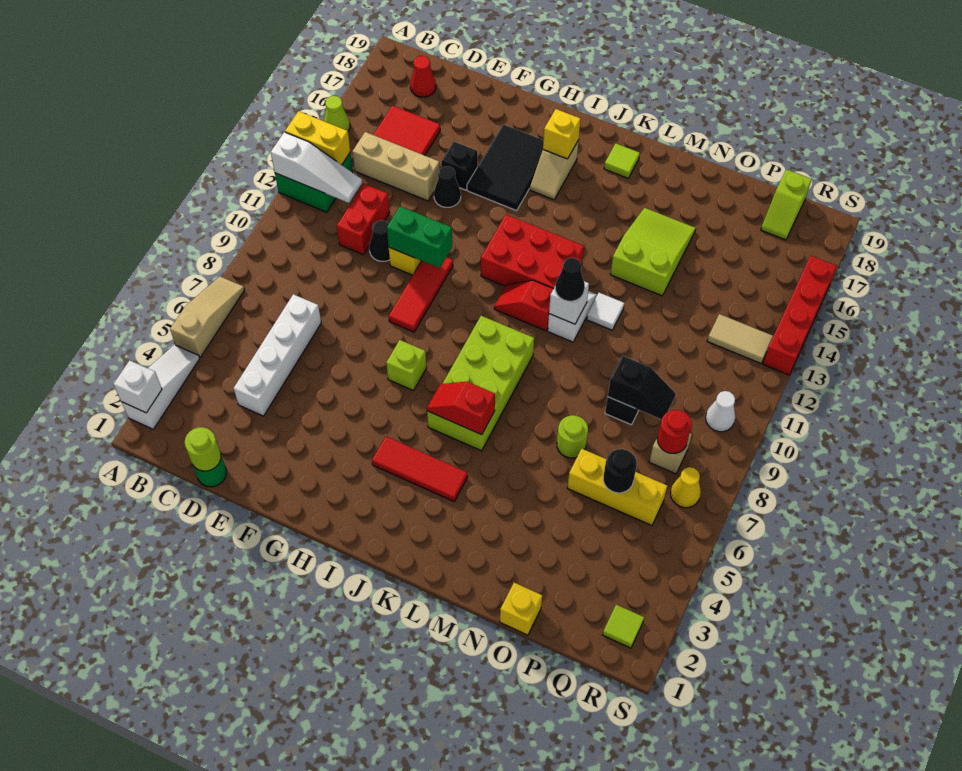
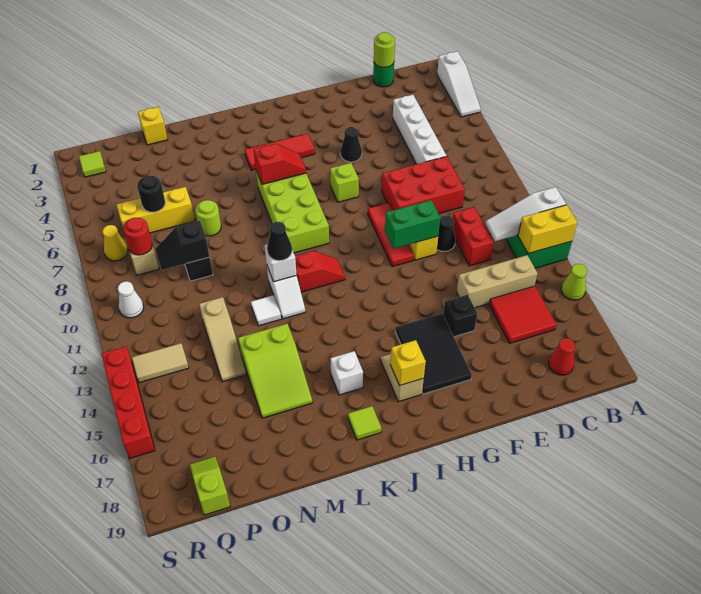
white 1x1 brick [114,360,162,413] -> white 1x1 brick moved to [330,351,363,395]
tan 1x3 slope [170,277,245,357] -> tan 1x3 slope moved to [199,297,246,382]
black 1x1 cone [434,166,461,207] -> black 1x1 cone moved to [340,127,362,162]
red 2x3 brick [481,214,584,289] -> red 2x3 brick moved to [382,156,465,214]

